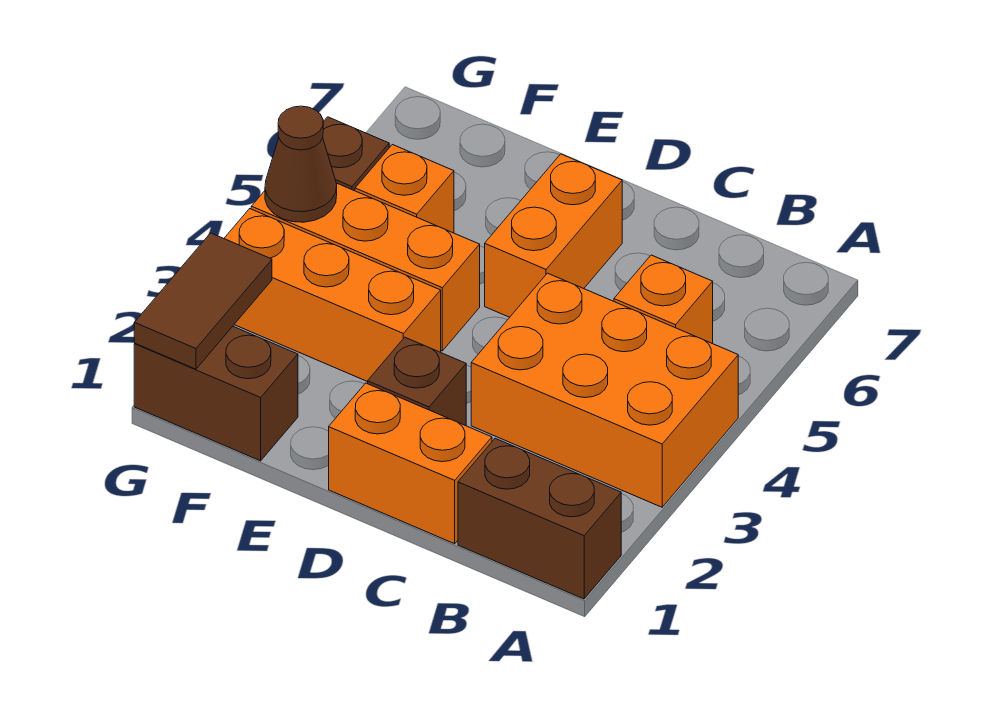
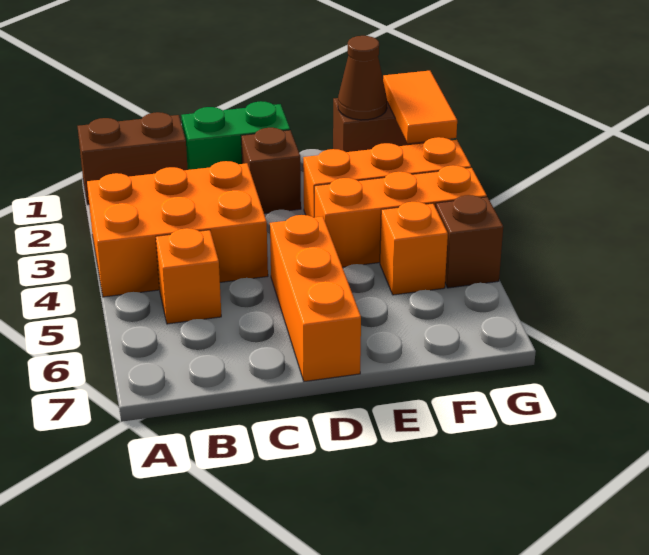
orange 1x2 brick [329,383,492,544] -> green 1x2 brick [181,101,290,170]
orange 1x2 brick [485,154,622,317] -> orange 1x3 brick [270,215,361,382]
brown 1x2 tile [134,233,272,369] -> orange 1x2 tile [383,71,457,143]
brown 1x1 cone [265,106,337,222] -> brown 1x1 cone moved to [338,36,387,120]

